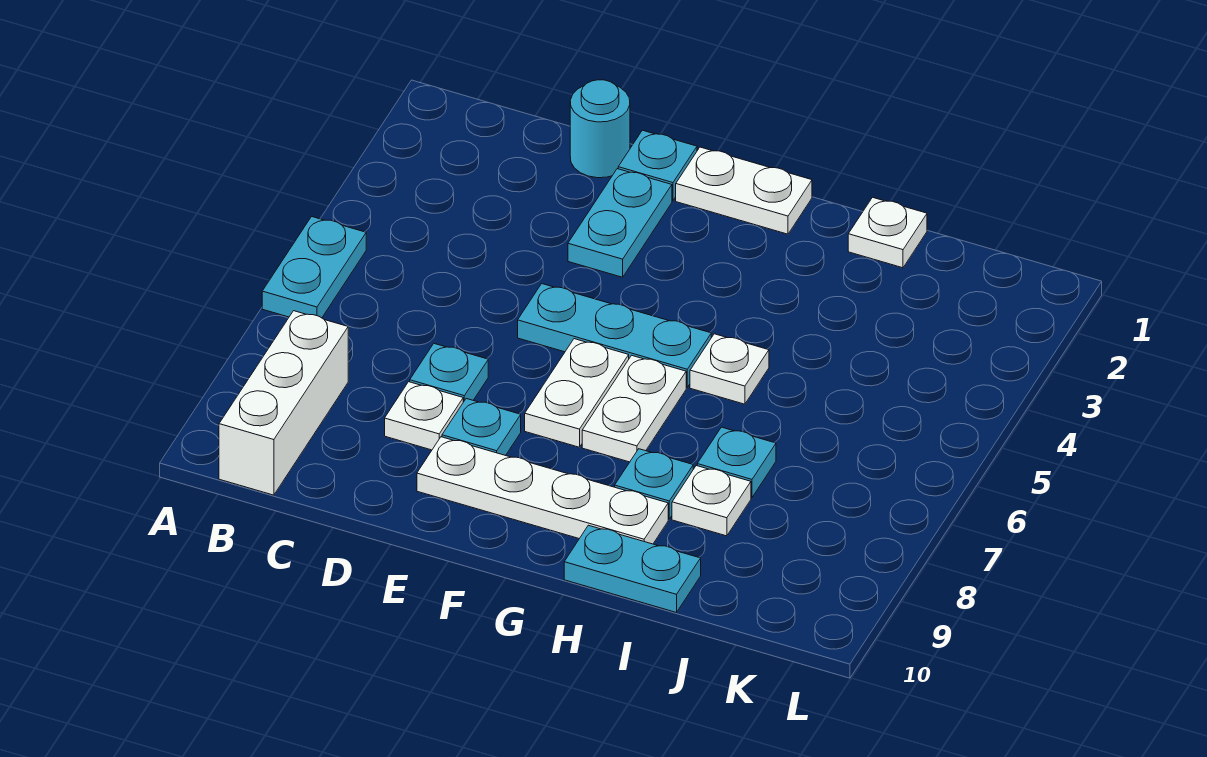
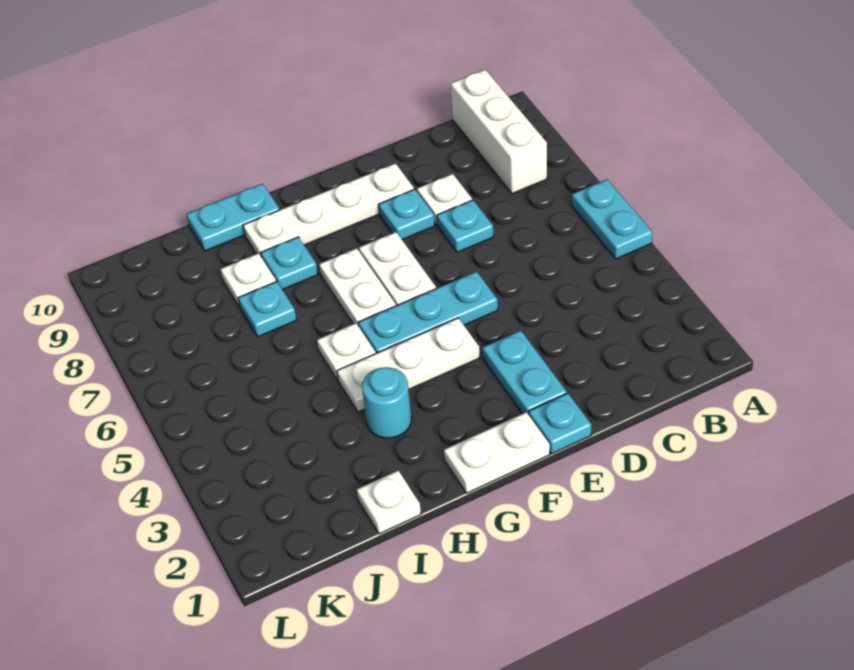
cyan 1x1 round brick [570,80,630,178] -> cyan 1x1 round brick moved to [362,367,411,438]
none -> white 1x3 plate [337,318,480,412]

